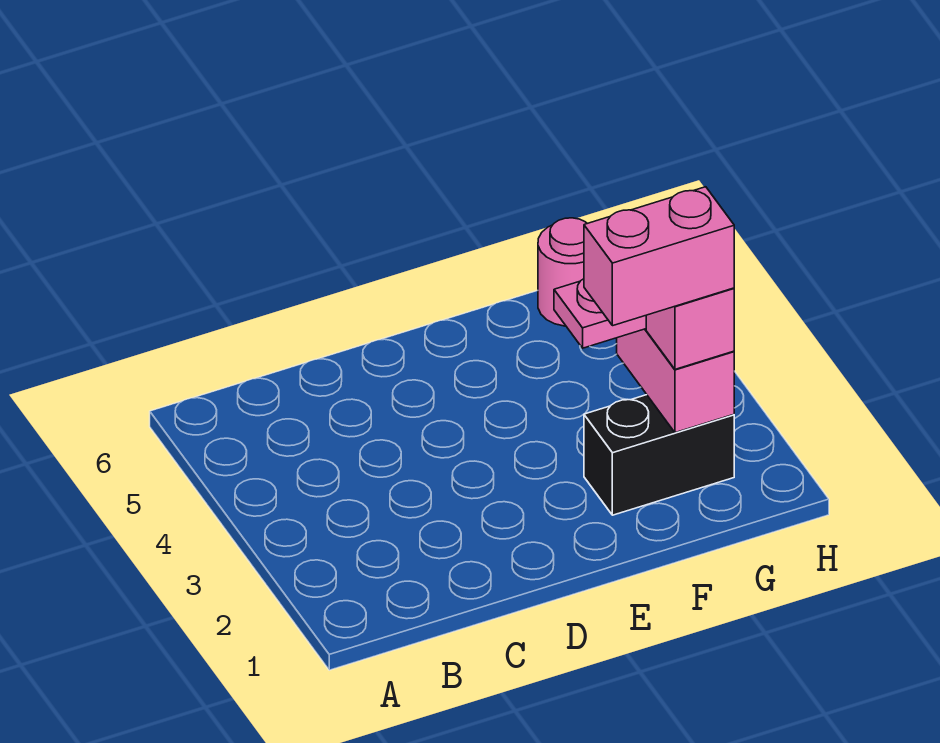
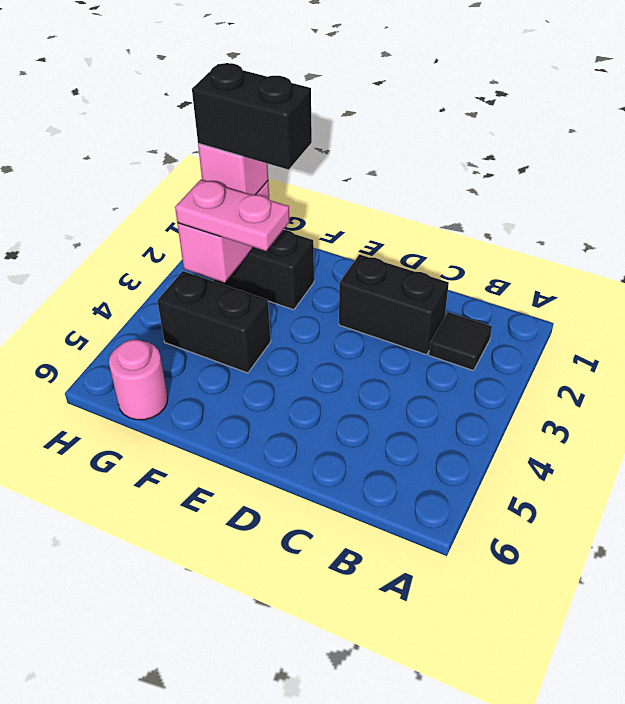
none -> black 1x1 tile [429,312,492,371]
none -> black 1x2 brick [339,254,449,355]
pink 1x2 brick [584,187,734,326] -> black 1x2 brick [192,63,312,170]
none -> black 1x2 brick [157,271,271,373]

